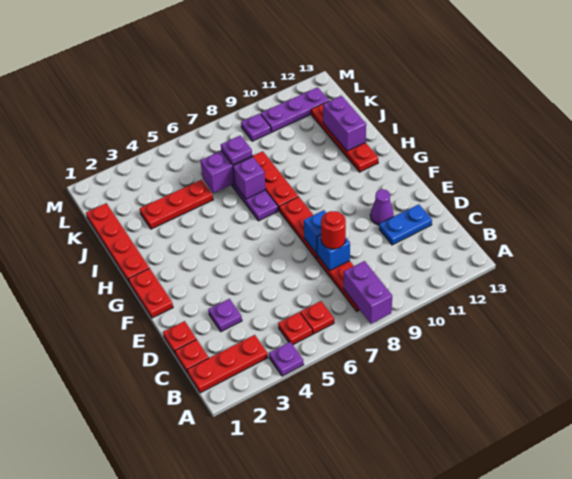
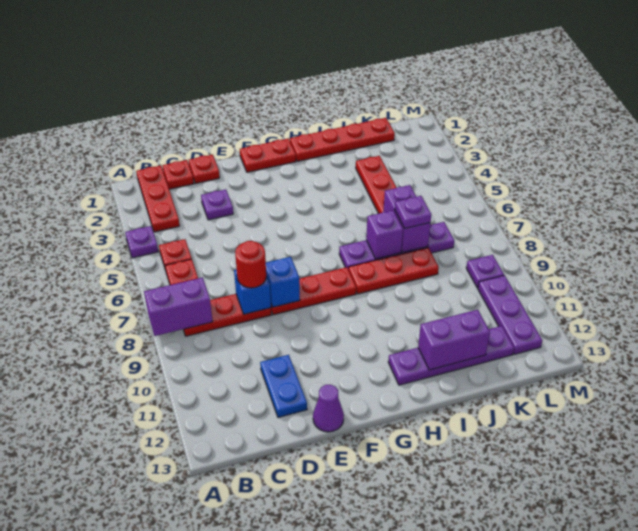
purple 1x1 cone [370,189,393,225] -> purple 1x1 cone moved to [313,385,344,432]
red 1x4 plate [311,102,378,172] -> purple 1x4 plate [388,326,514,385]

